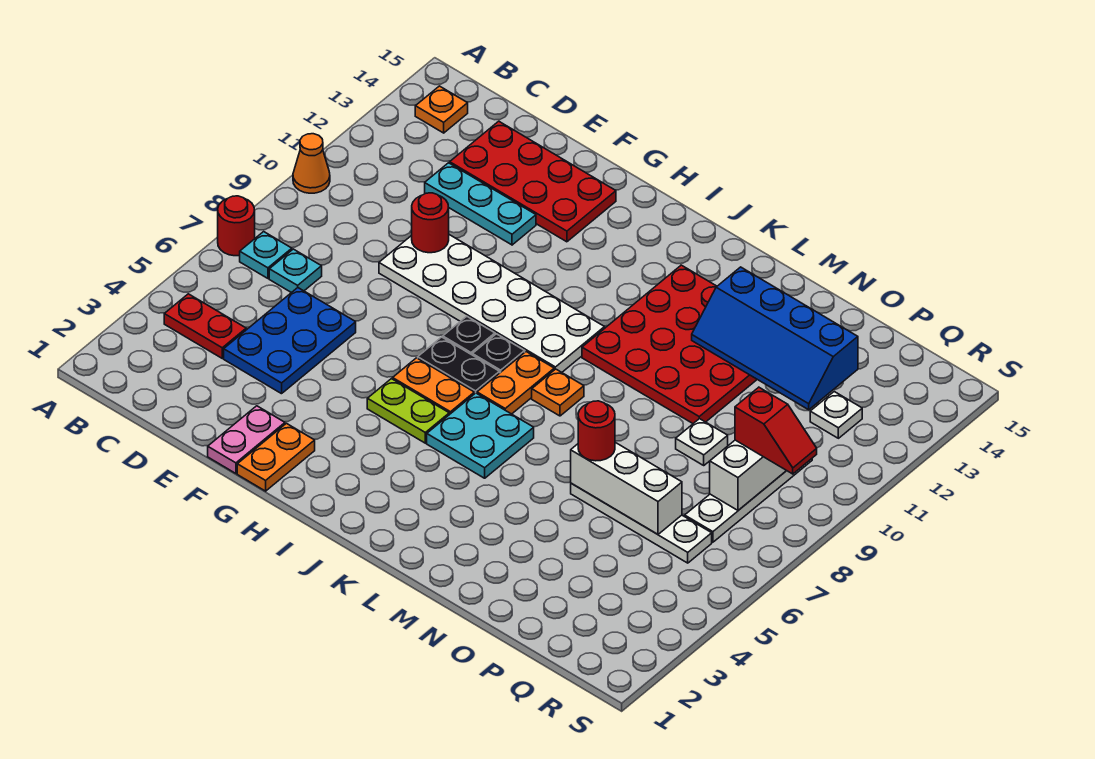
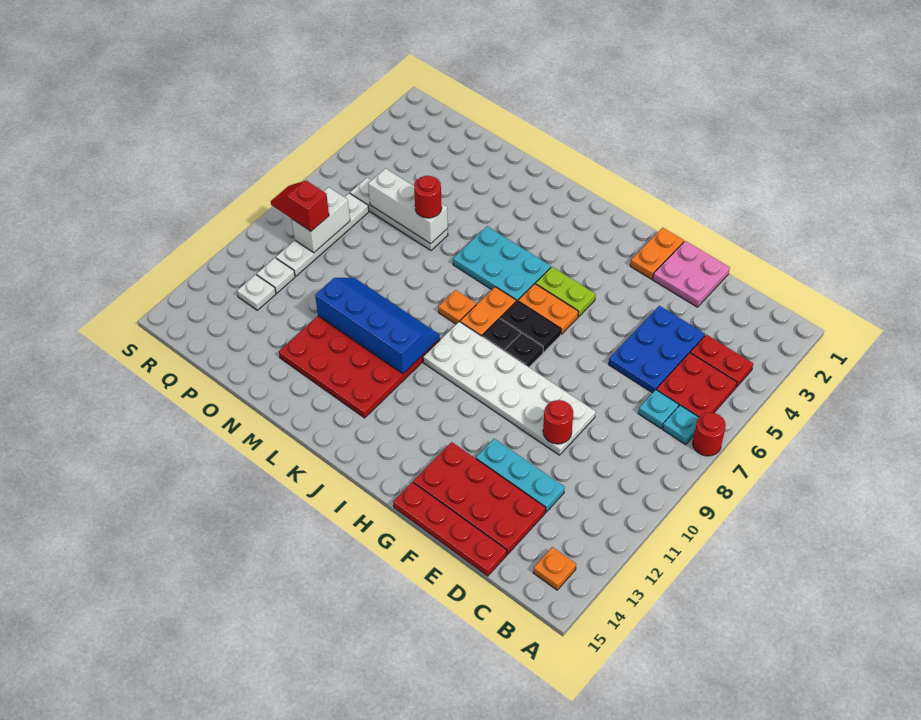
orange 1x1 cone [293,134,330,193] -> none
none -> red 2x2 plate [656,353,737,417]
none -> red 1x4 plate [393,482,507,576]
pink 1x2 plate [208,406,285,473] -> pink 2x2 plate [653,241,730,307]
cyan 2x2 plate [427,393,534,478] -> cyan 2x3 plate [453,226,551,301]
blue 2x4 slope [692,267,858,410] -> blue 2x4 slope moved to [315,278,440,374]
white 1x1 plate [676,419,728,465] -> white 1x1 plate moved to [257,258,295,293]

